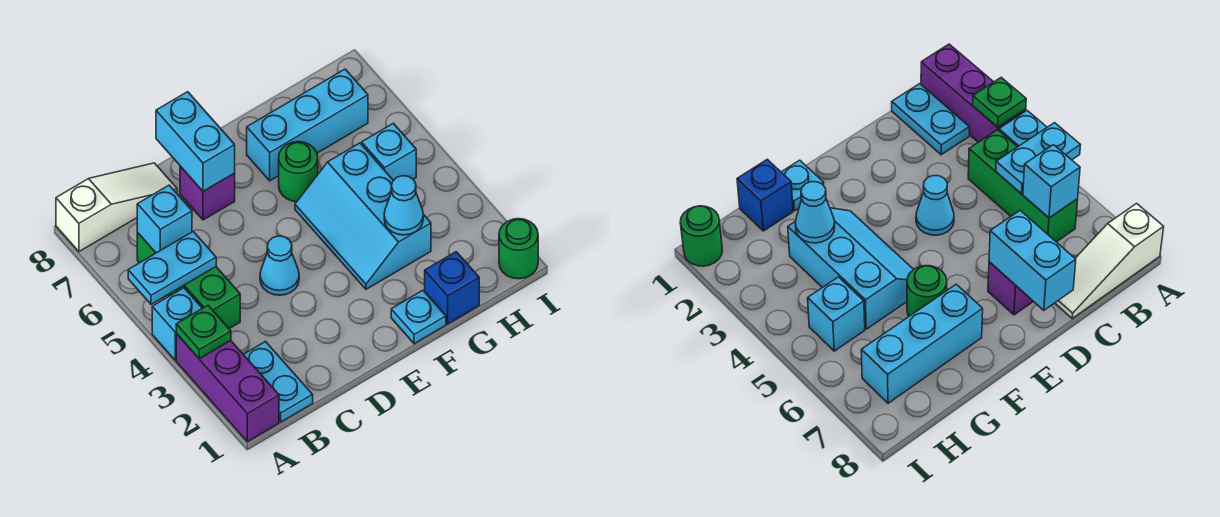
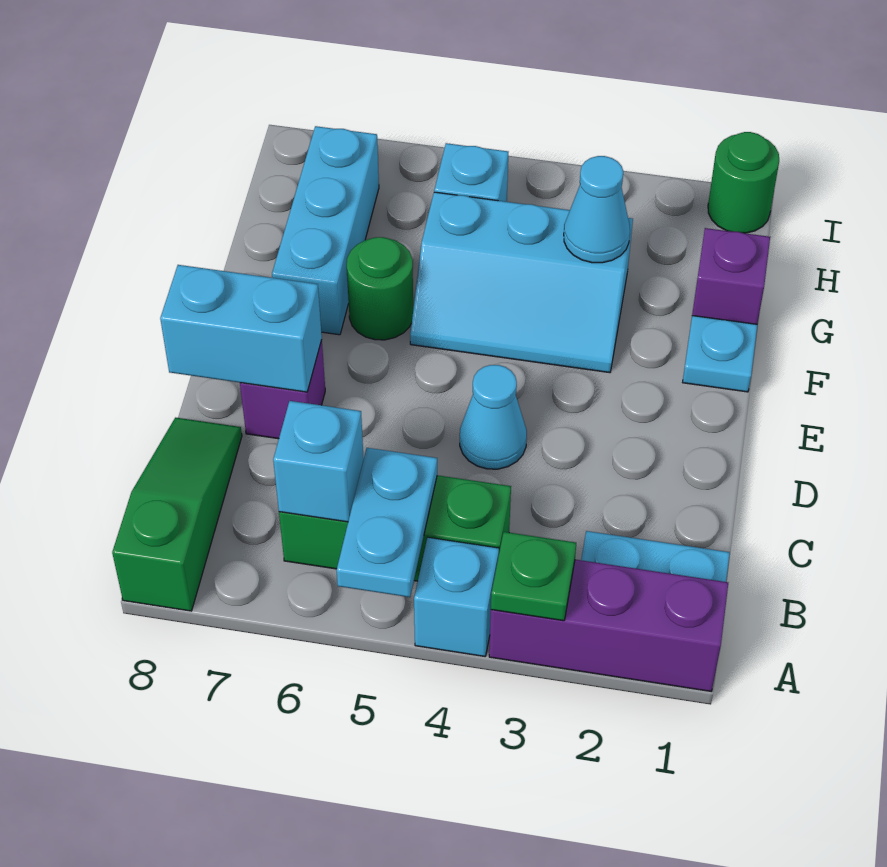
white 1x3 slope [56,163,177,252] -> green 1x3 slope [112,418,242,611]
blue 1x1 brick [425,252,479,324] -> purple 1x1 brick [692,228,770,324]

